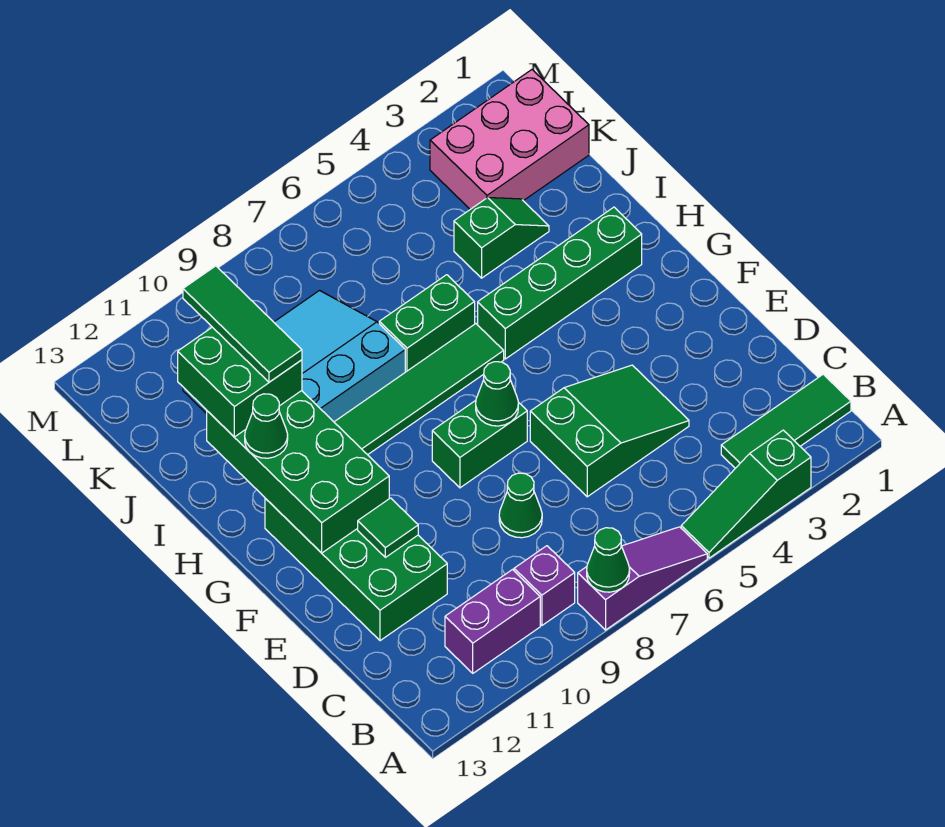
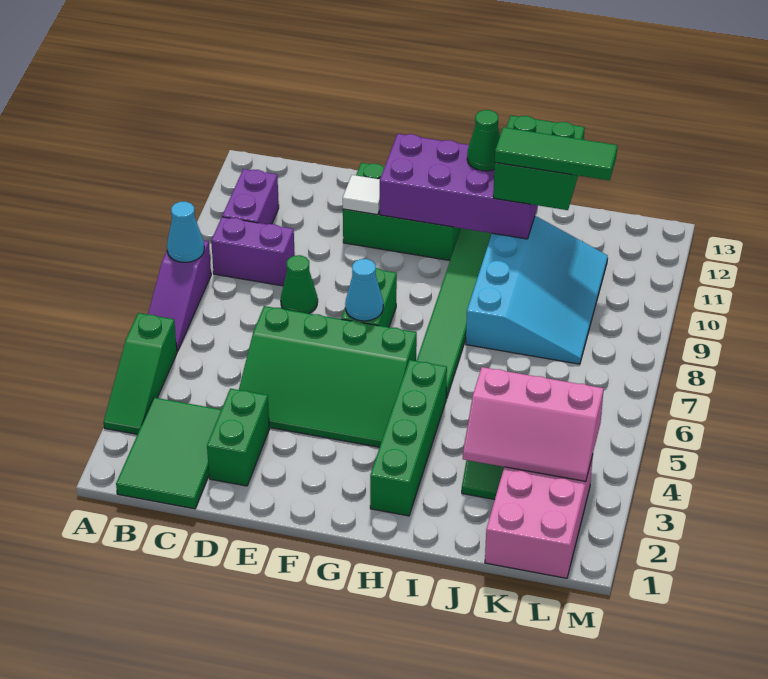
green 1x3 slope [681,430,811,558] -> green 1x3 slope turned to [104,313,177,434]
green 1x1 cone [587,528,630,592] -> cyan 1x1 cone [167,202,204,262]
green 1x3 tile [721,374,851,468] -> green 2x3 tile [116,398,221,509]
purple 1x1 brick [514,546,575,625] -> purple 1x2 brick [211,217,295,286]
green 2x3 slope [530,365,689,497] -> green 3x4 slope [239,306,417,447]
green 2x4 brick [265,498,447,641] -> green 2x3 brick [343,163,461,260]
green 1x1 tile [358,498,418,557] -> white 1x1 tile [343,175,380,215]
green 1x1 cone [476,362,518,426] -> cyan 1x1 cone [345,259,383,321]
green 2x4 brick [207,391,389,553] -> purple 2x4 brick [380,134,538,239]
green 1x2 brick [379,275,475,372] -> green 1x2 brick moved to [207,389,269,486]
none -> pink 2x3 slope [463,367,604,481]

